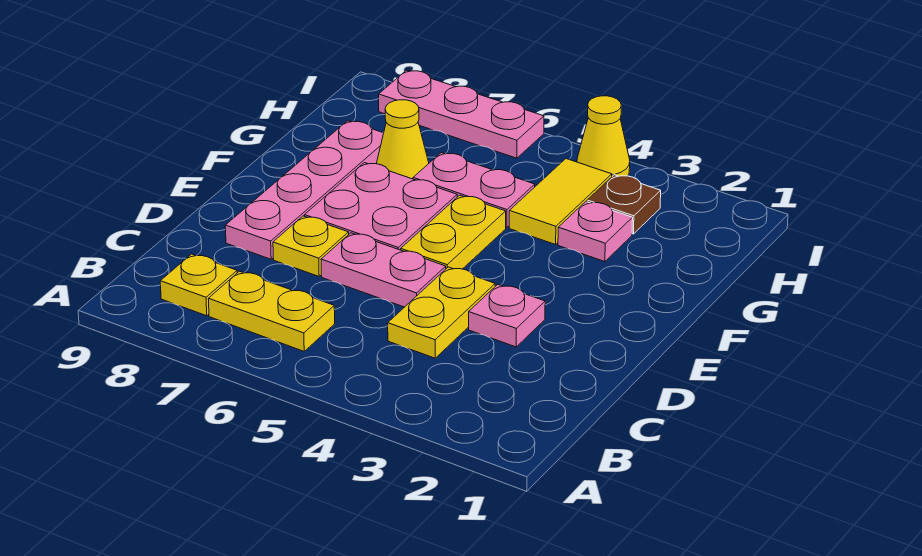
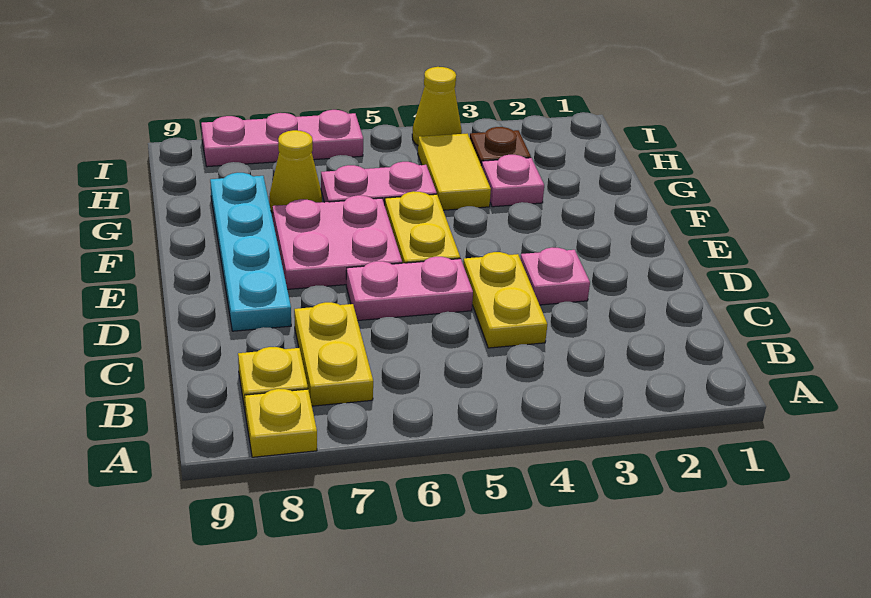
yellow 1x2 plate [208,271,335,351] -> yellow 1x2 plate turned to [294,302,373,406]
yellow 1x1 plate [273,216,349,276] -> yellow 1x1 plate moved to [245,389,317,457]
pink 1x4 plate [225,121,384,259] -> cyan 1x4 plate [210,173,291,331]

